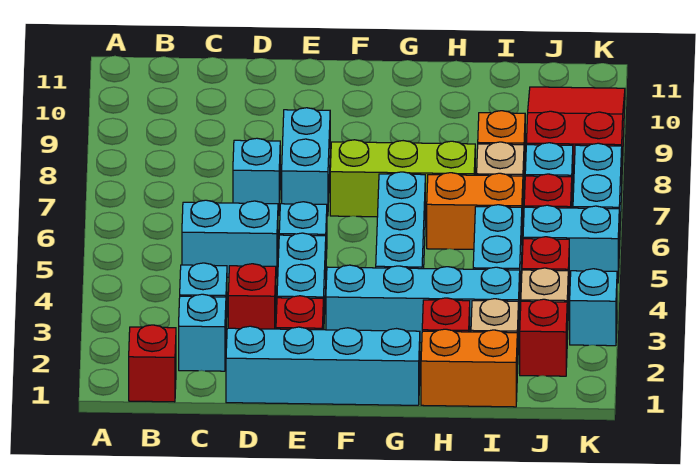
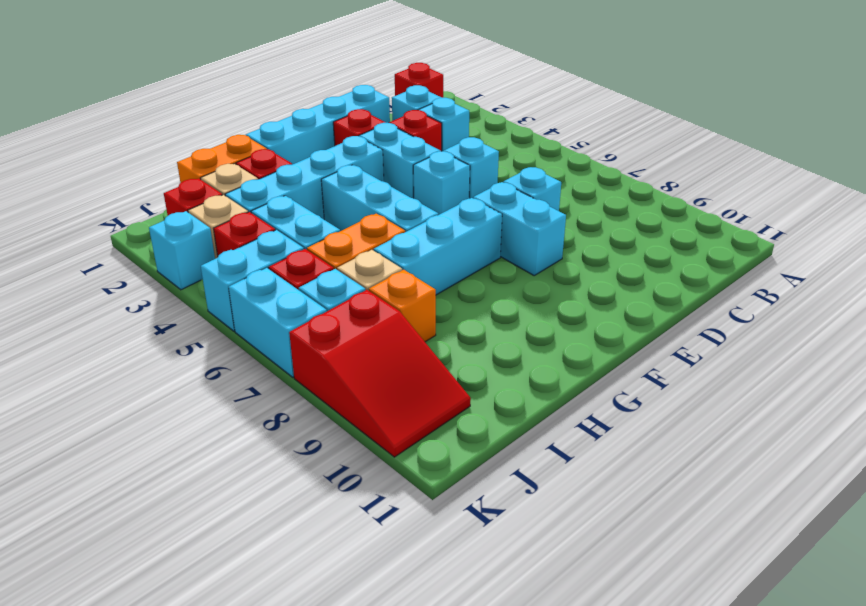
cyan 1x2 brick [182,200,278,278] -> cyan 1x1 brick [444,137,499,199]
lime 1x3 brick [330,140,475,217] -> cyan 1x3 brick [374,198,502,295]

